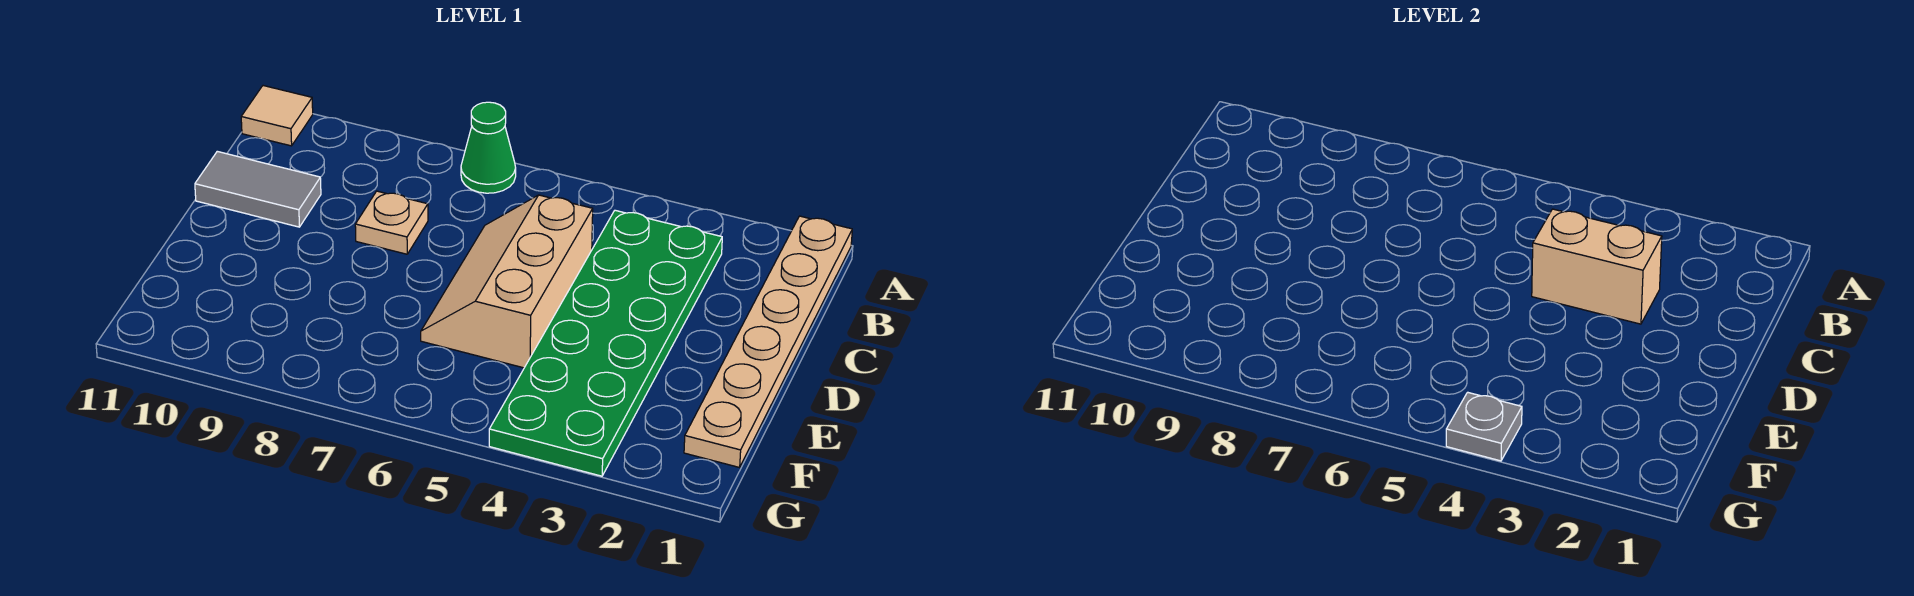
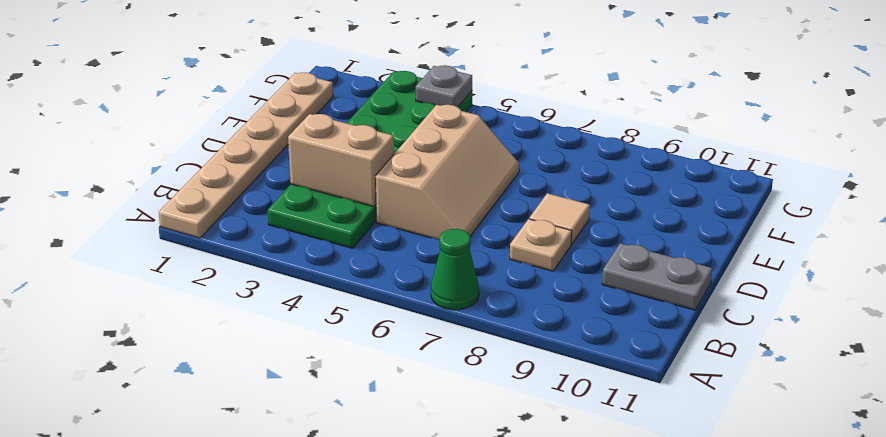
tan 1x1 tile [241,86,313,146] -> tan 1x1 tile moved to [529,193,590,244]
grey 1x2 tile [195,151,321,227] -> grey 1x2 plate [602,243,712,310]

